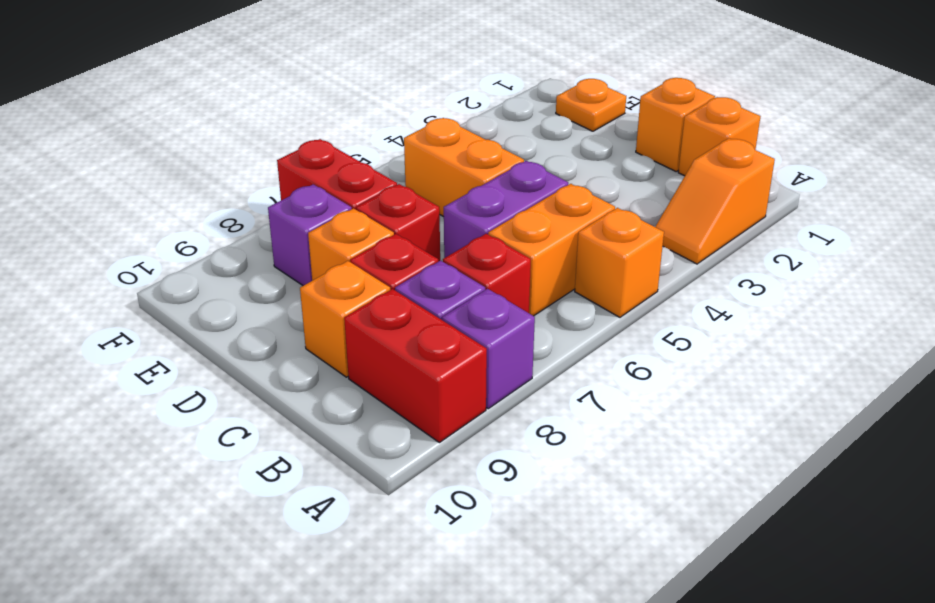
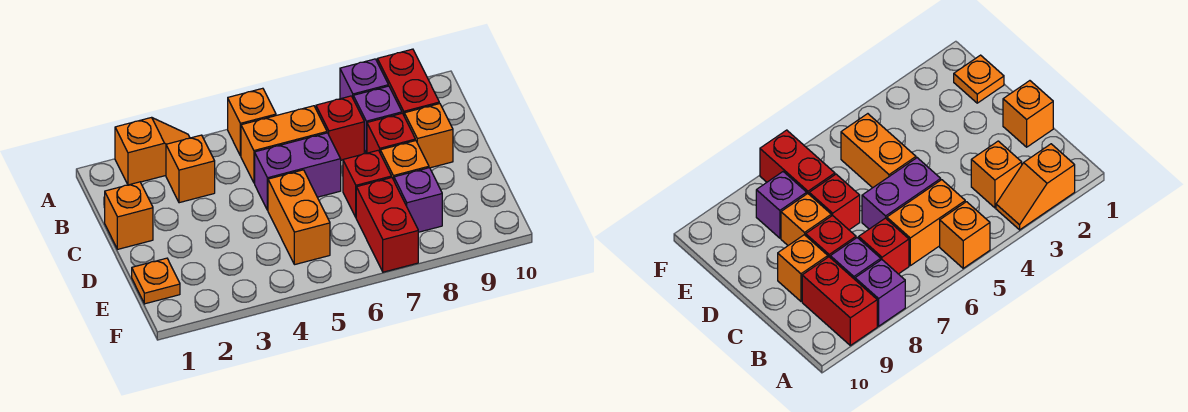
orange 1x1 brick [678,97,761,176] -> orange 1x1 brick moved to [166,135,215,203]

